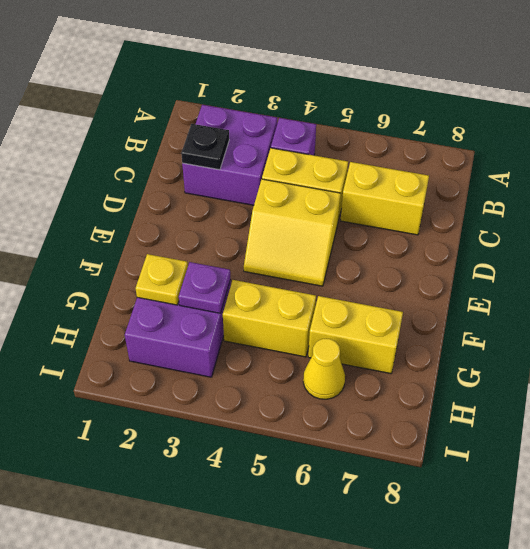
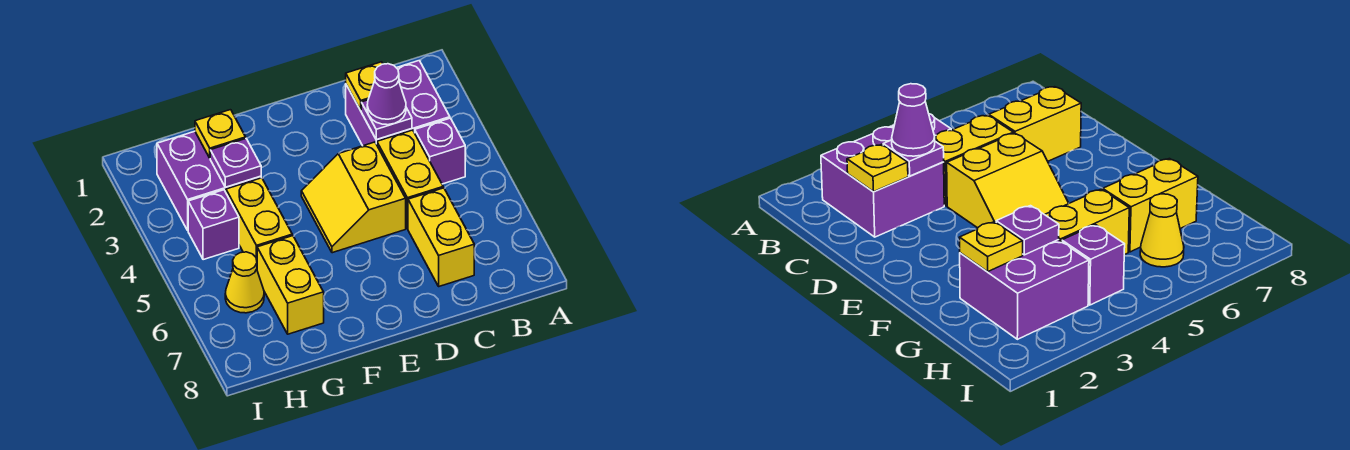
black 1x1 plate [181,124,229,170] -> yellow 1x1 plate [346,62,383,110]
none -> purple 1x1 plate [361,100,412,140]
none -> purple 1x1 cone [367,64,406,125]
none -> purple 1x1 brick [188,190,239,260]

